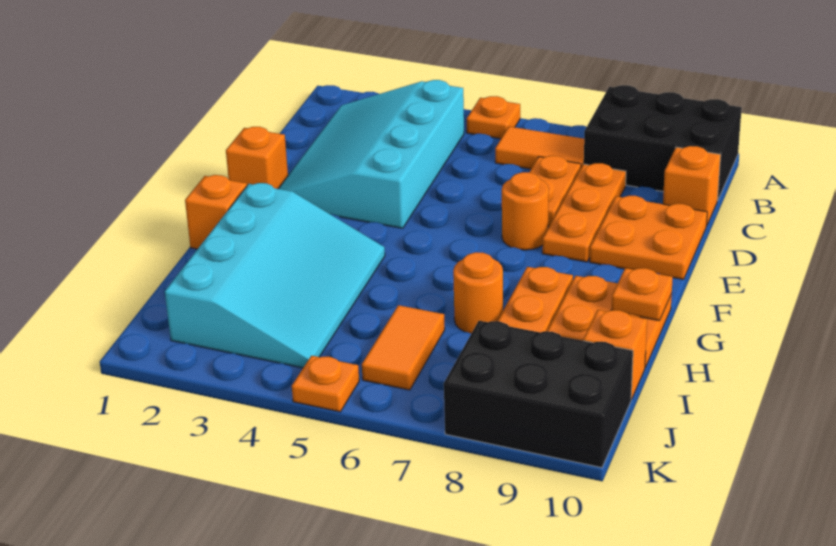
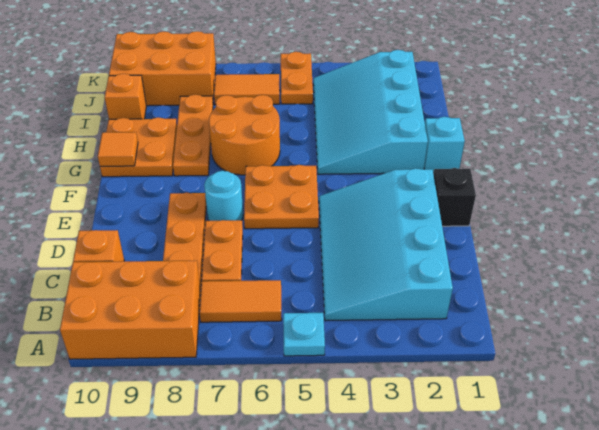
orange 1x1 plate [467,96,520,139] -> cyan 1x1 plate [283,313,325,356]
black 2x3 brick [584,85,742,201] -> orange 2x3 brick [60,261,201,359]
cyan 3x4 slope [278,80,464,228] -> cyan 3x4 slope turned to [319,168,453,321]
orange 2x2 plate [590,196,707,280] -> orange 2x2 plate moved to [244,165,319,229]
orange 1x1 brick [226,127,288,189] -> black 1x1 brick [433,168,476,226]
orange 1x1 round brick [502,172,549,250] -> cyan 1x1 round brick [204,171,243,221]
orange 1x1 brick [185,175,247,249] -> cyan 1x1 brick [424,117,465,173]
orange 1x1 plate [611,268,673,321] -> orange 1x1 tile [98,132,138,166]
orange 1x1 round brick [453,252,503,333] -> orange 2x2 round brick [209,95,280,175]
orange 1x2 tile [362,305,445,390] -> orange 1x2 tile turned to [214,74,280,105]
black 2x3 brick [444,321,633,468] -> orange 2x3 brick [109,31,216,106]
orange 1x1 plate [292,356,359,412] -> orange 1x2 plate [281,52,313,104]

